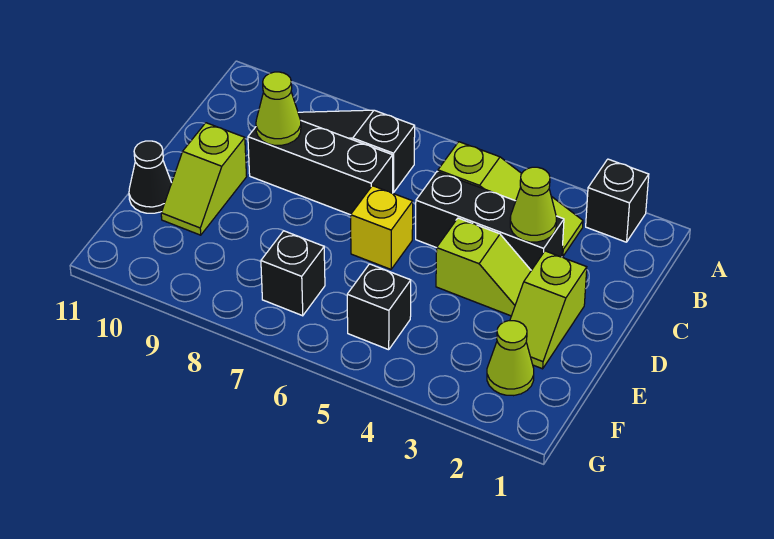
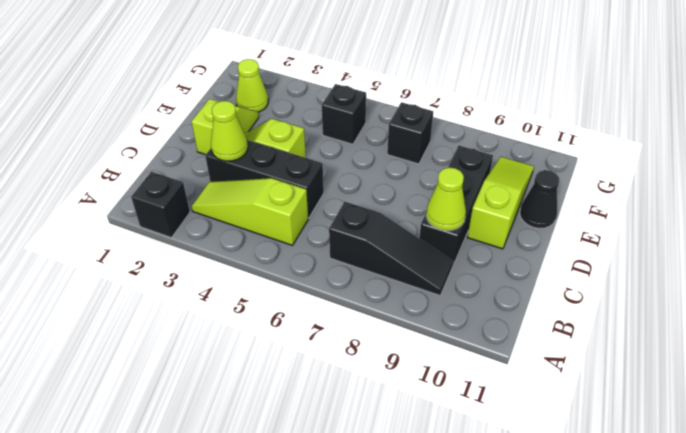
black 1x3 brick [248,121,393,215] -> black 1x3 brick turned to [419,146,493,265]
yellow 1x1 brick [351,186,413,269] -> none
lime 1x2 slope [161,123,247,235] -> lime 1x3 slope [467,157,534,249]

